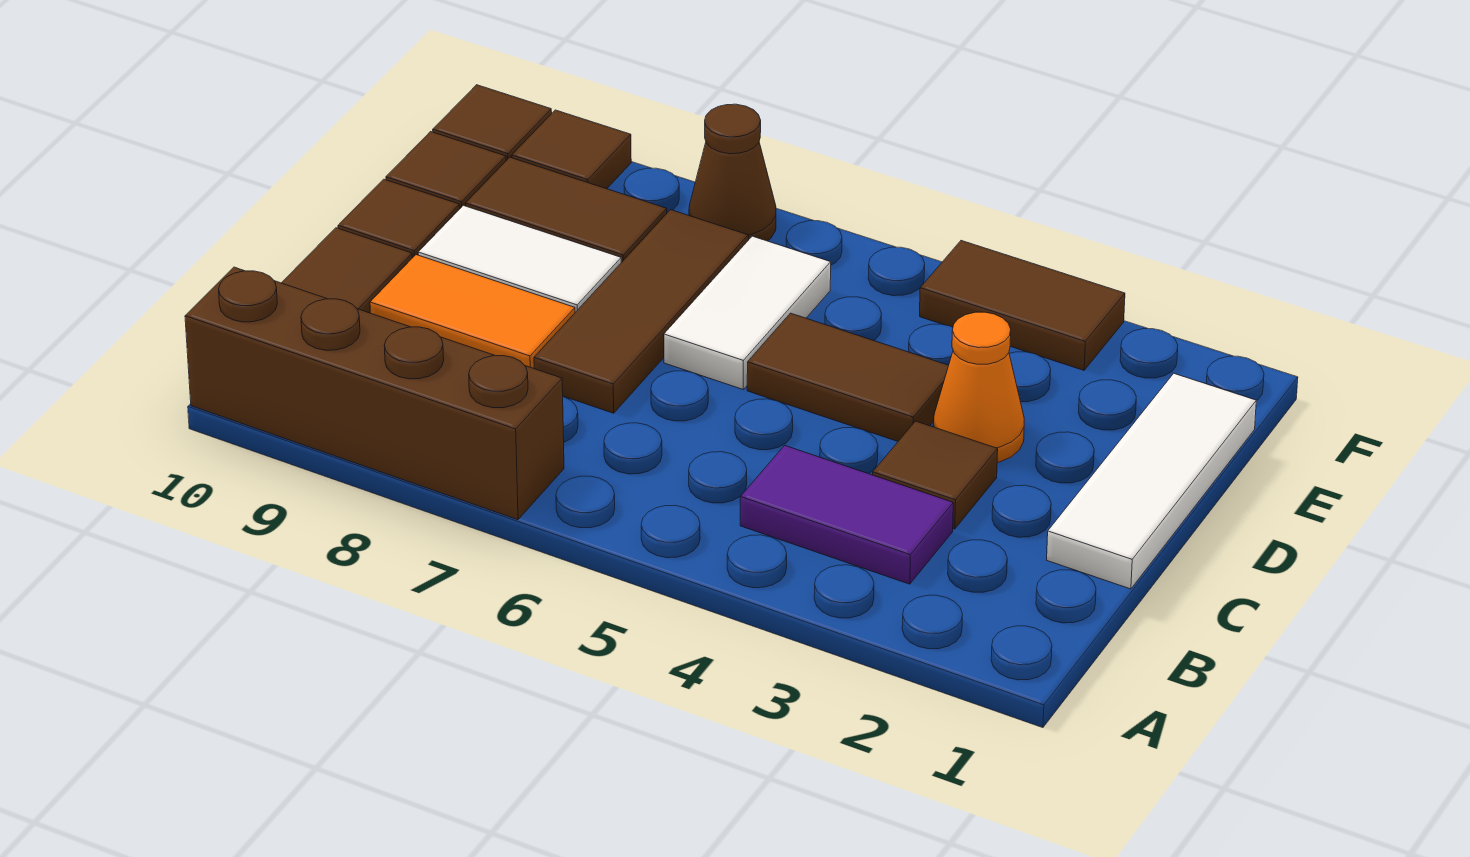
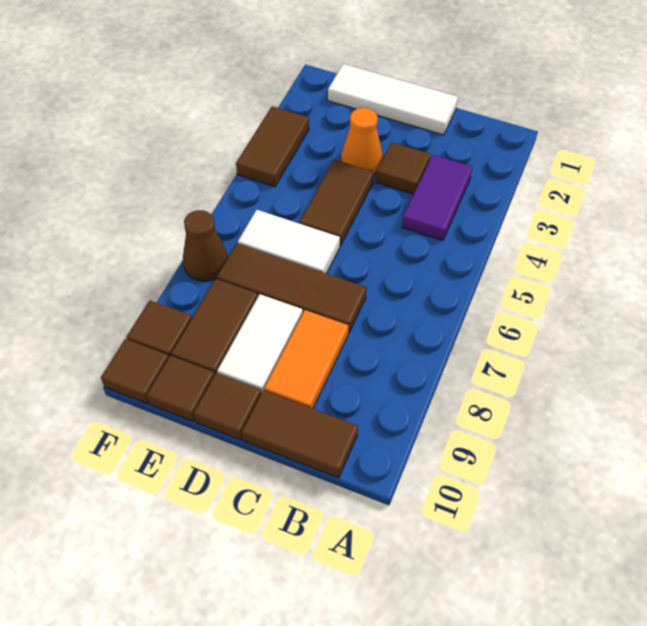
brown 1x4 brick [185,267,564,520] -> none

